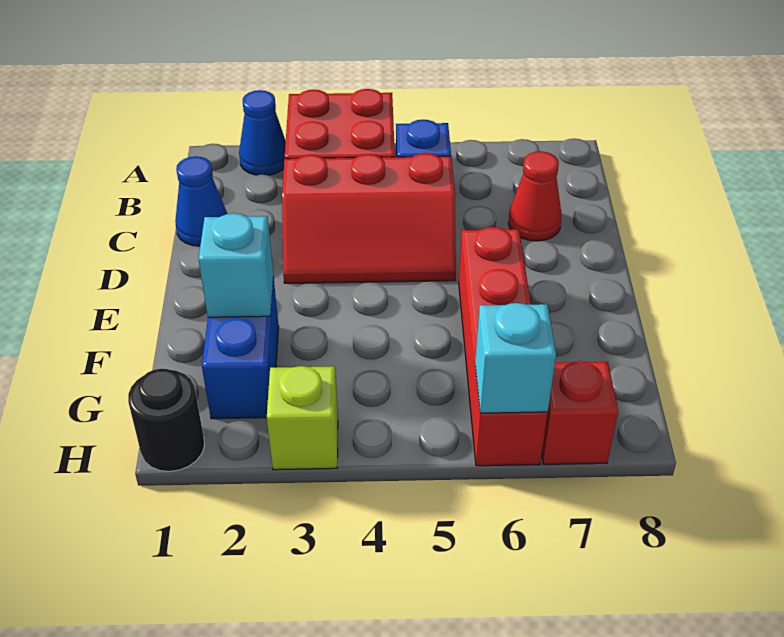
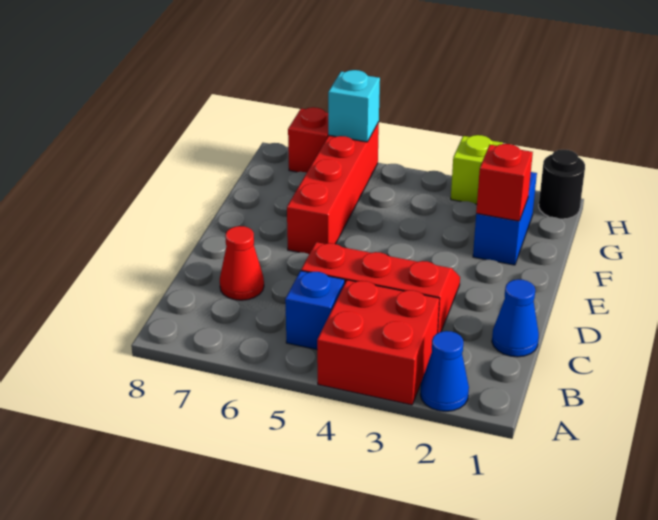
cyan 1x1 brick [199,213,273,317] -> red 1x1 brick [476,144,533,221]

